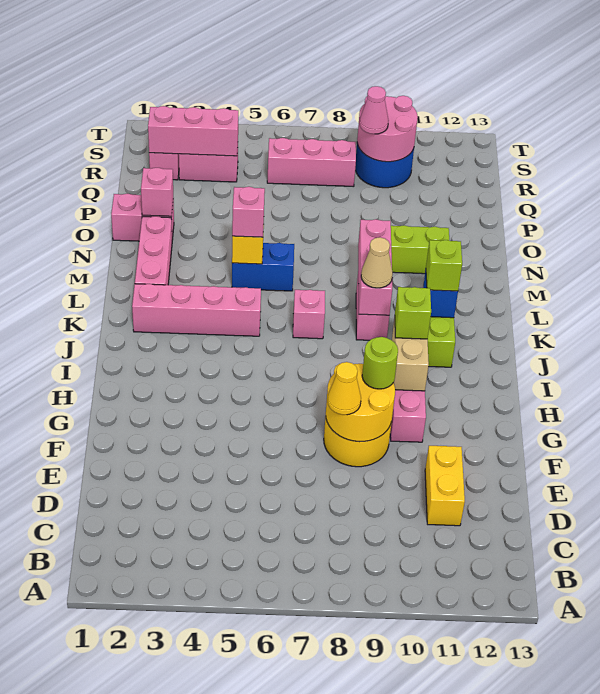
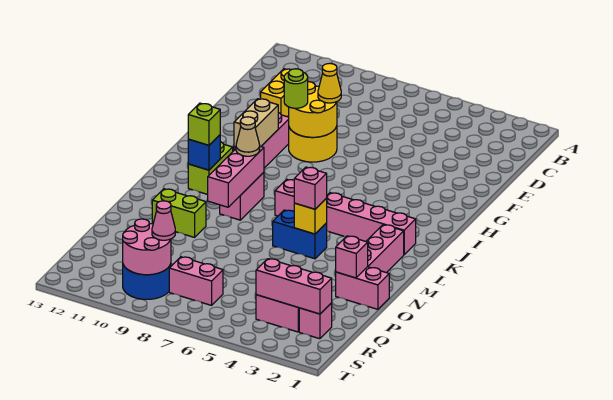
lime 1x1 brick [395,287,431,339] -> none
pink 1x3 brick [267,138,356,187] -> pink 1x2 brick [169,257,223,305]

